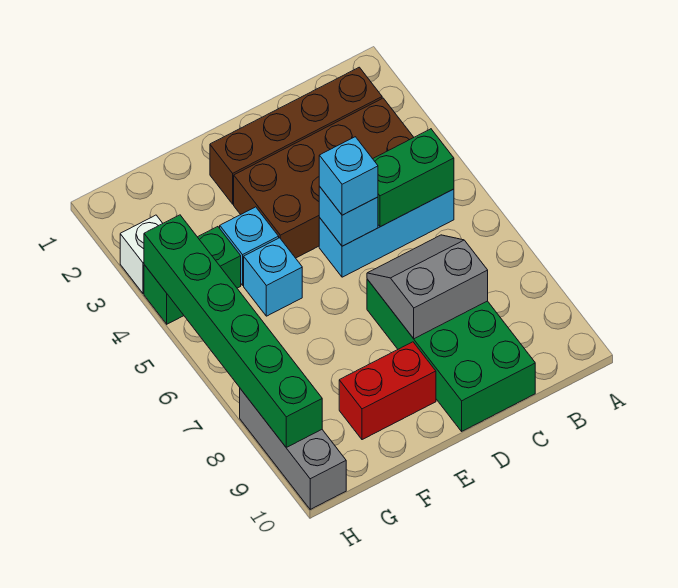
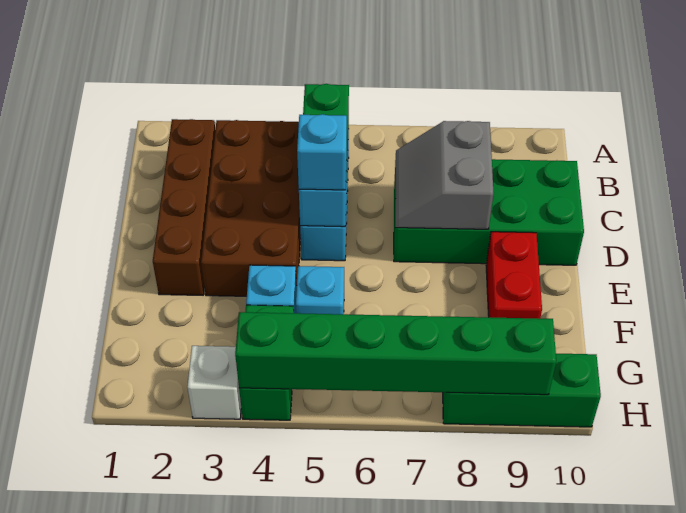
grey 1x3 brick [240,389,346,509] -> green 1x3 brick [443,354,601,427]

